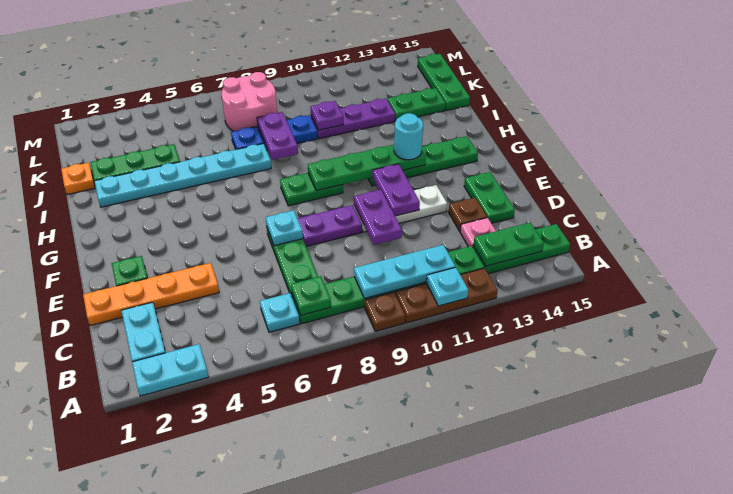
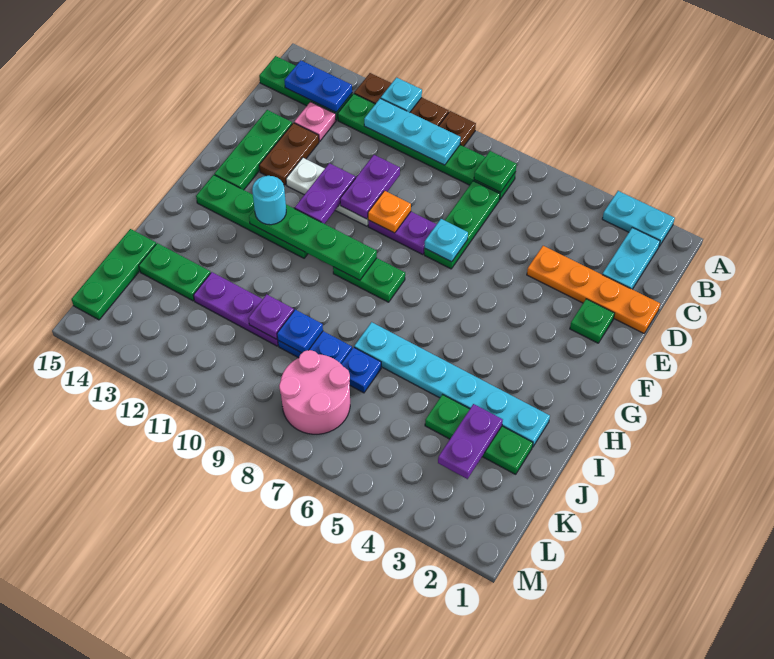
cyan 1x1 plate [260,293,300,332] -> none
green 1x2 plate [473,223,544,266] -> blue 1x2 plate [284,60,352,112]
brown 1x1 plate [448,198,487,231] -> brown 1x2 plate [259,123,319,185]
green 1x2 plate [464,172,515,223] -> green 1x3 plate [215,110,292,190]
purple 1x2 plate [257,112,298,160] -> purple 1x2 plate moved to [438,404,503,479]
orange 1x1 plate [61,163,95,195] -> orange 1x1 plate moved to [368,191,411,233]
none -> blue 1x1 plate [277,310,323,353]

